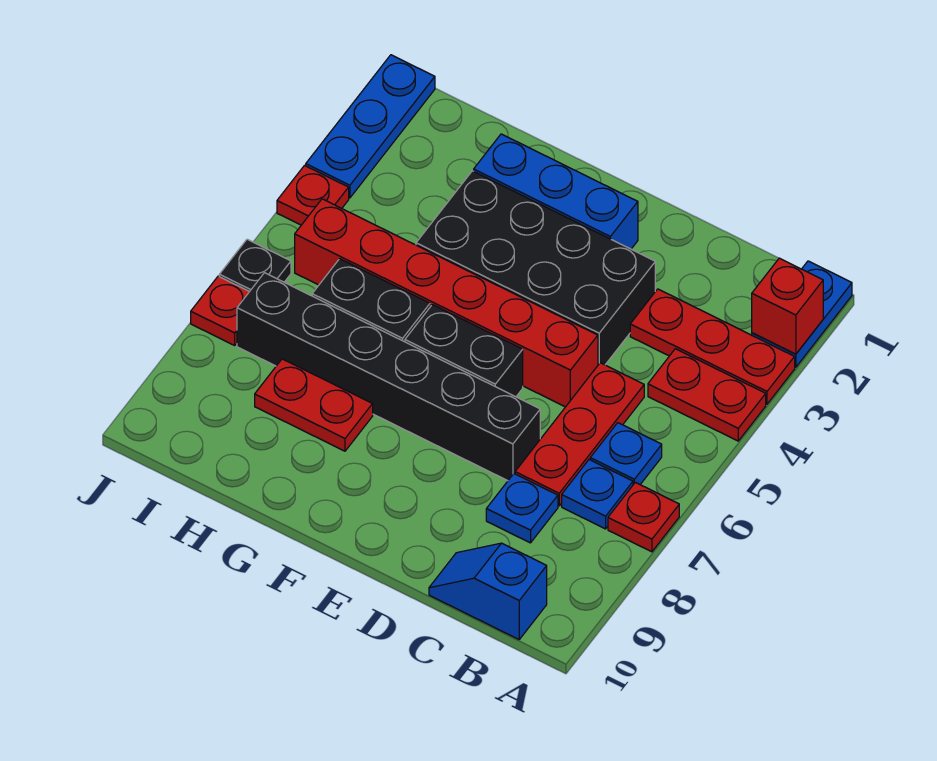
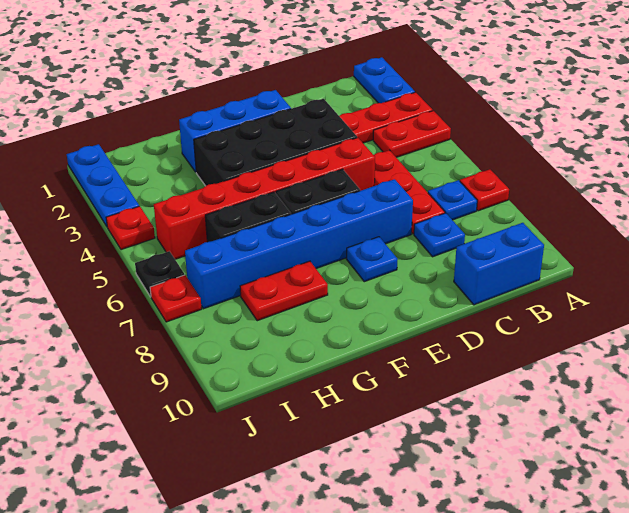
red 1x1 brick [752,258,823,354] -> none
blue 1x1 plate [590,423,662,485] -> blue 1x1 plate moved to [346,237,398,282]
blue 1x2 slope [429,543,547,639] -> blue 1x2 brick [454,223,544,305]
black 1x6 brick [237,273,540,481] -> blue 1x6 brick [185,179,413,309]

